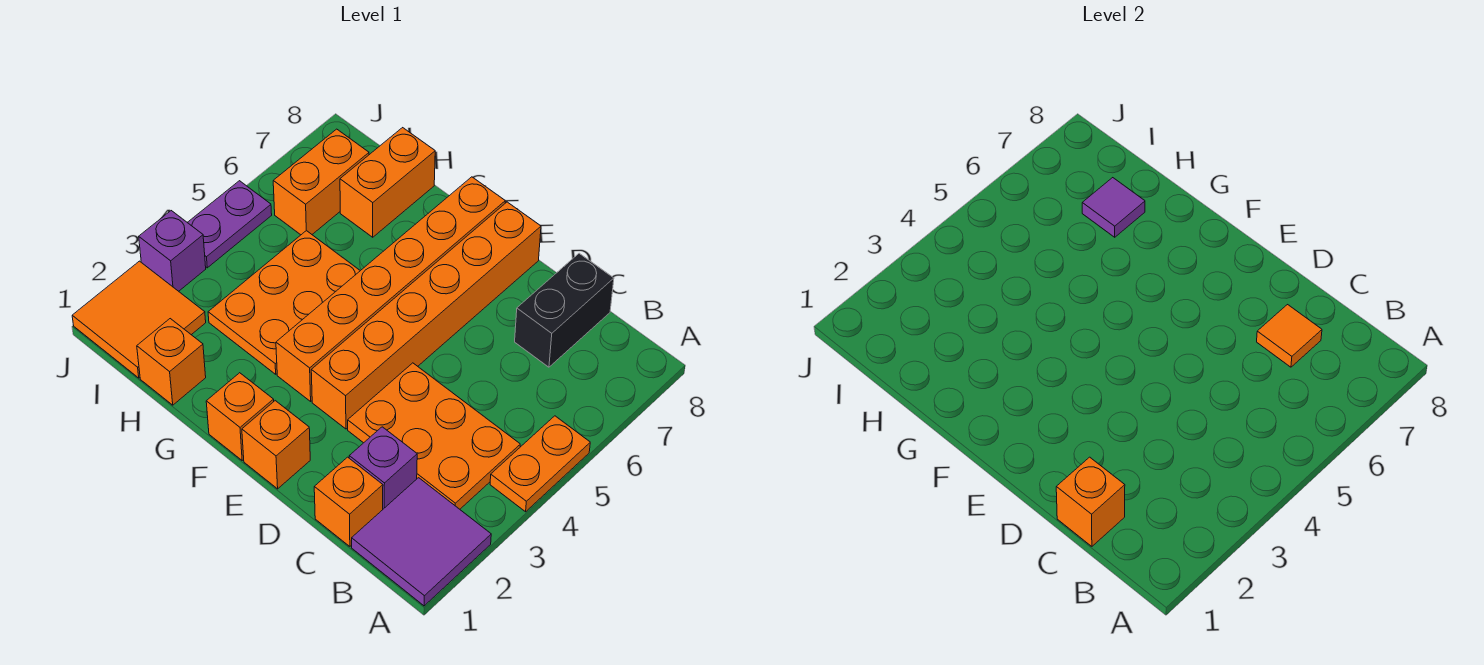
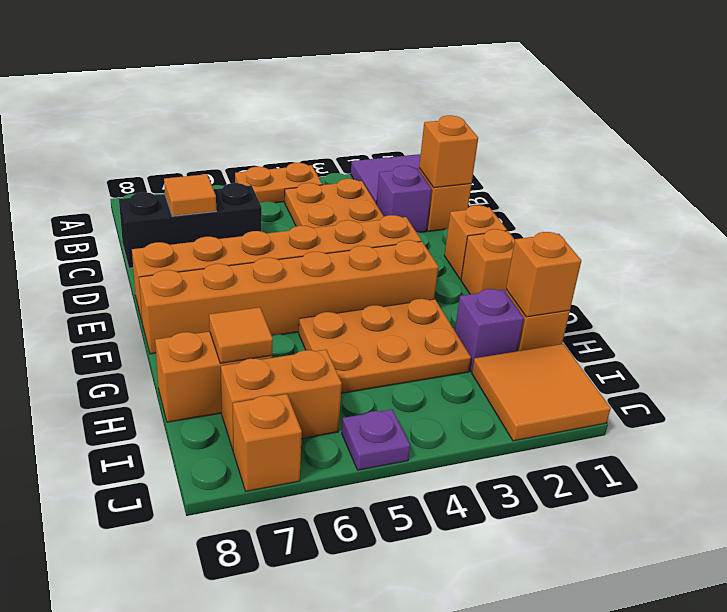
black 1x2 brick [515,253,614,367] -> black 1x3 brick [119,183,262,268]
none -> orange 1x1 brick [506,232,581,317]
purple 1x1 tile [1082,178,1145,237] -> orange 1x1 tile [209,307,273,363]
purple 1x1 brick [139,211,206,291] -> purple 1x1 brick moved to [455,289,524,372]
purple 1x2 plate [187,181,272,268] -> purple 1x1 plate [342,409,410,470]
none -> orange 1x1 brick [233,394,302,491]

